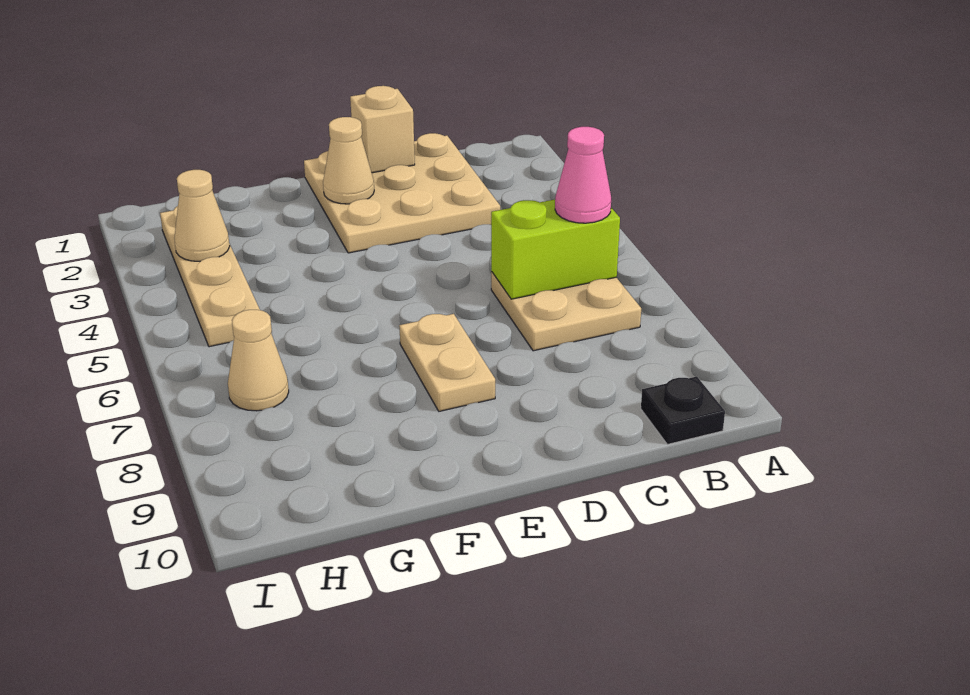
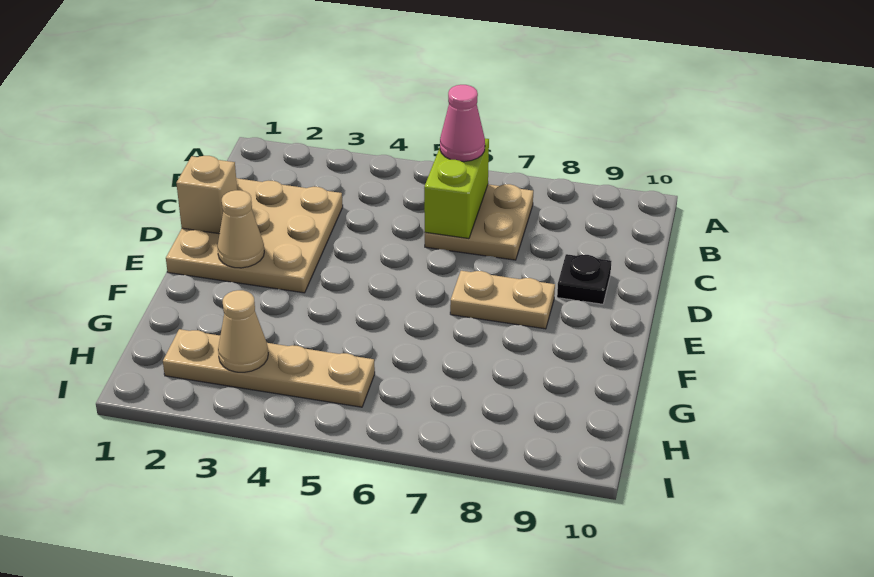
black 1x1 plate [641,376,725,444] -> black 1x1 plate moved to [557,254,611,304]
tan 1x1 cone [228,310,289,411] -> none

